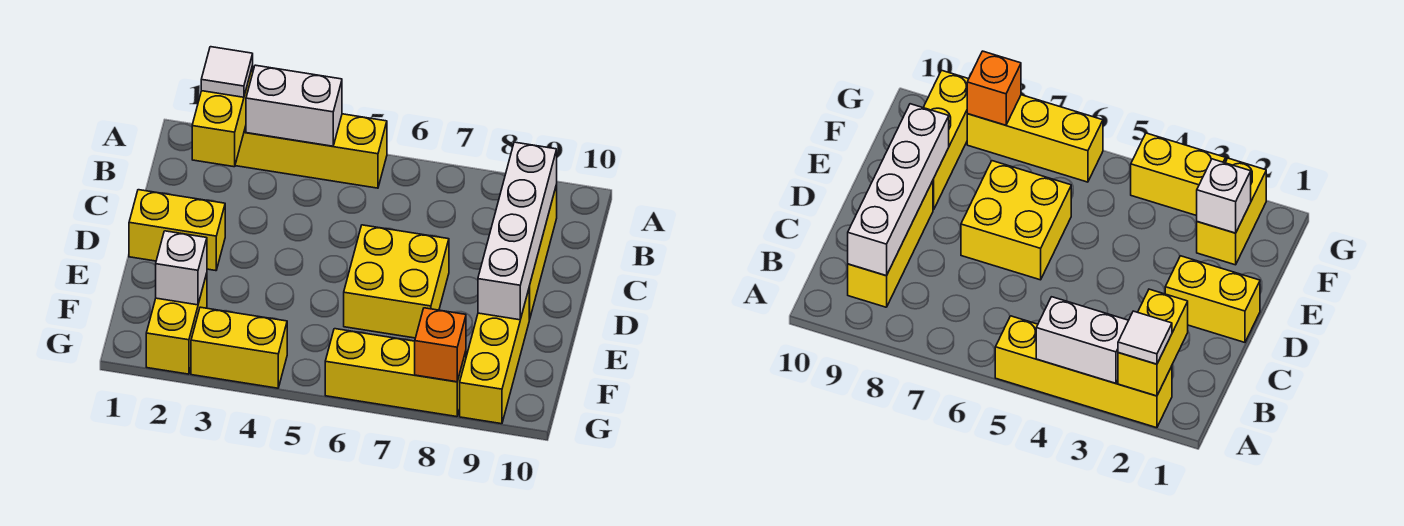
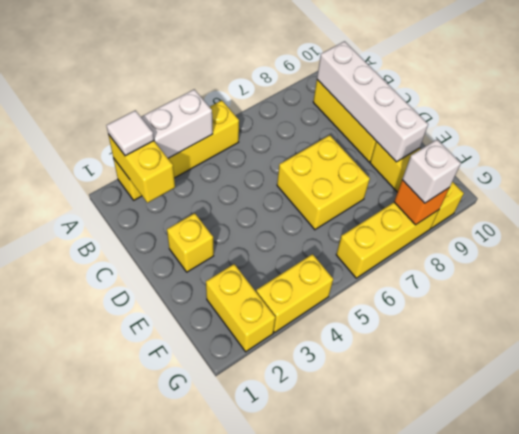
yellow 1x2 brick [129,190,225,271] -> yellow 1x1 brick [167,213,214,272]
white 1x1 brick [156,231,207,305] -> white 1x1 brick moved to [402,140,461,203]

